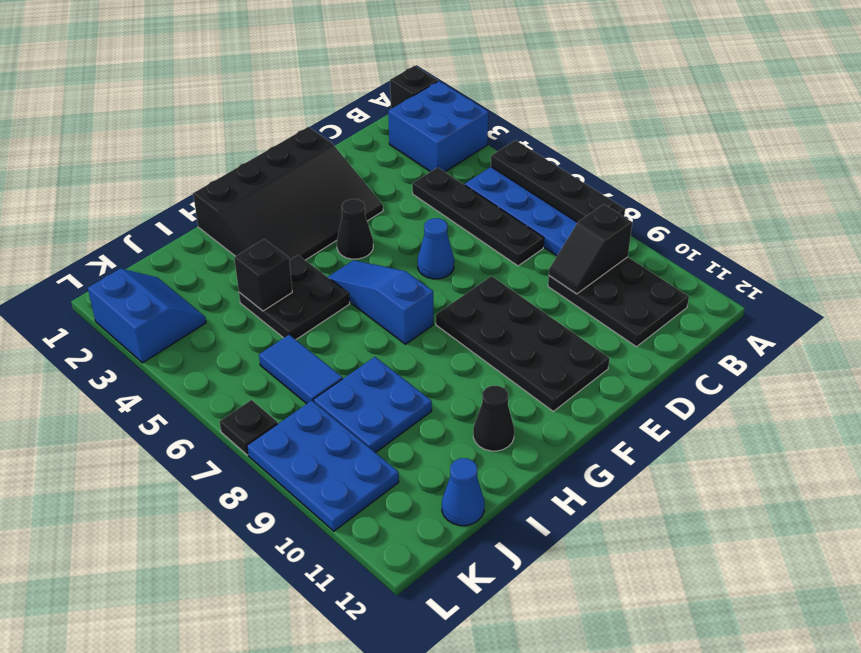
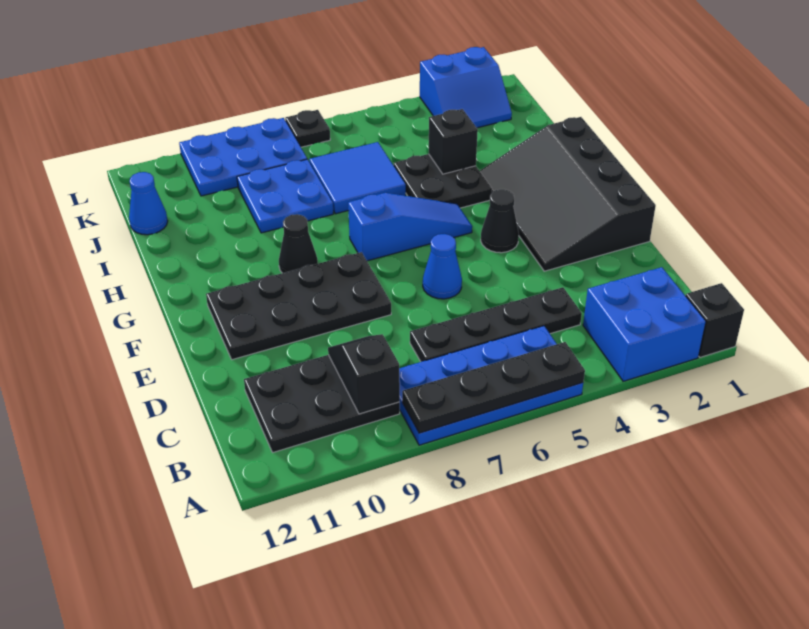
black 1x1 cone [473,386,514,451] -> black 1x1 cone moved to [279,214,318,273]
blue 1x2 tile [259,335,343,404] -> blue 2x2 tile [309,142,406,214]

